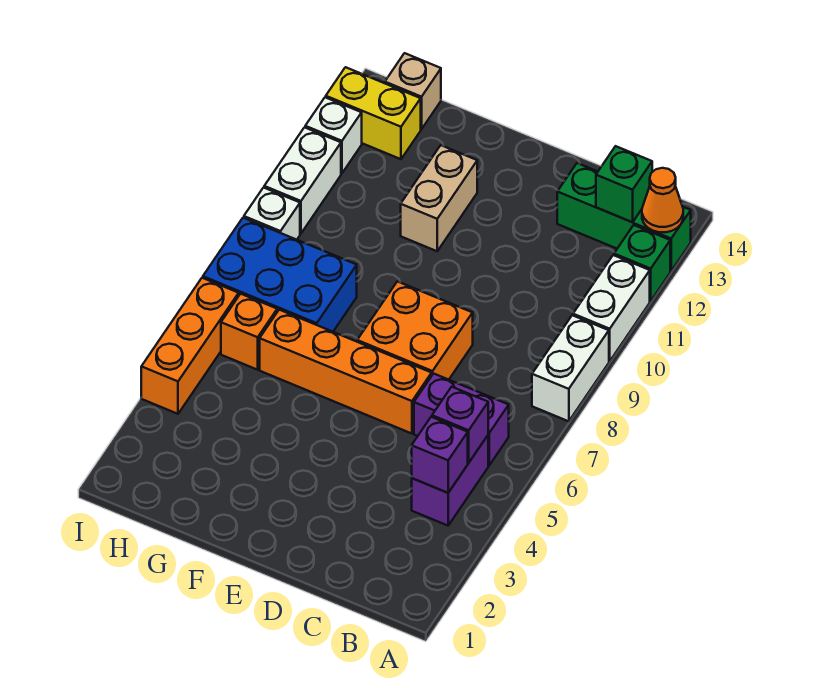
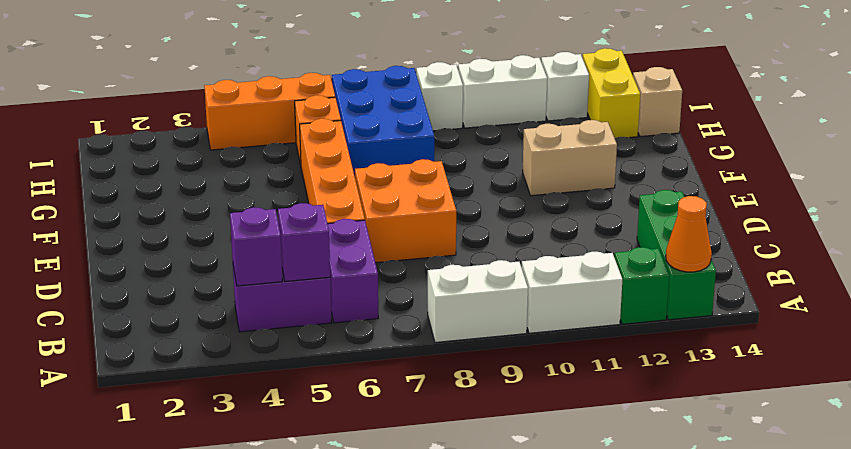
green 1x1 brick [596,146,652,222] -> none

